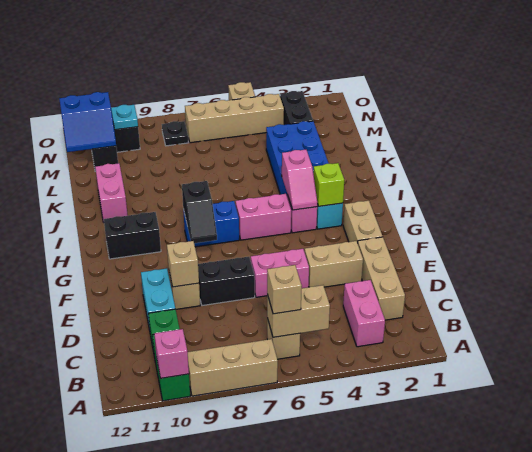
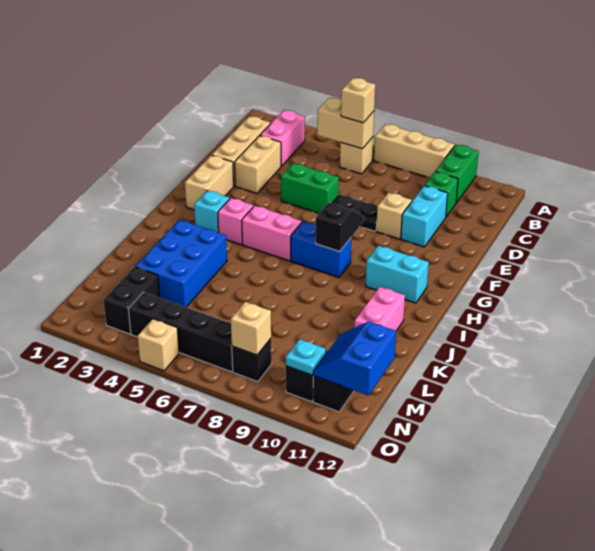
pink 1x1 brick [154,329,189,378] -> none
tan 1x2 brick [304,241,363,287] -> tan 1x2 brick turned to [235,136,281,193]
pink 1x2 brick [251,249,309,297] -> green 1x2 brick [281,163,339,213]
black 1x2 brick [198,257,255,306] -> black 1x2 plate [333,195,377,231]
tan 1x1 brick [167,241,199,287] -> tan 1x1 brick moved to [231,302,271,355]
lime 1x1 brick [313,163,344,206] -> none
pink 1x2 slope [281,150,317,210] -> none
black 1x2 brick [104,212,161,259] -> cyan 1x2 brick [366,246,429,303]
blue 2x2 slope [59,92,116,152] -> blue 2x2 slope turned to [313,321,396,396]
tan 1x4 brick [185,94,284,143] -> black 1x4 brick [128,292,233,372]
black 1x1 plate [162,121,188,146] -> black 1x1 brick [232,339,272,382]

